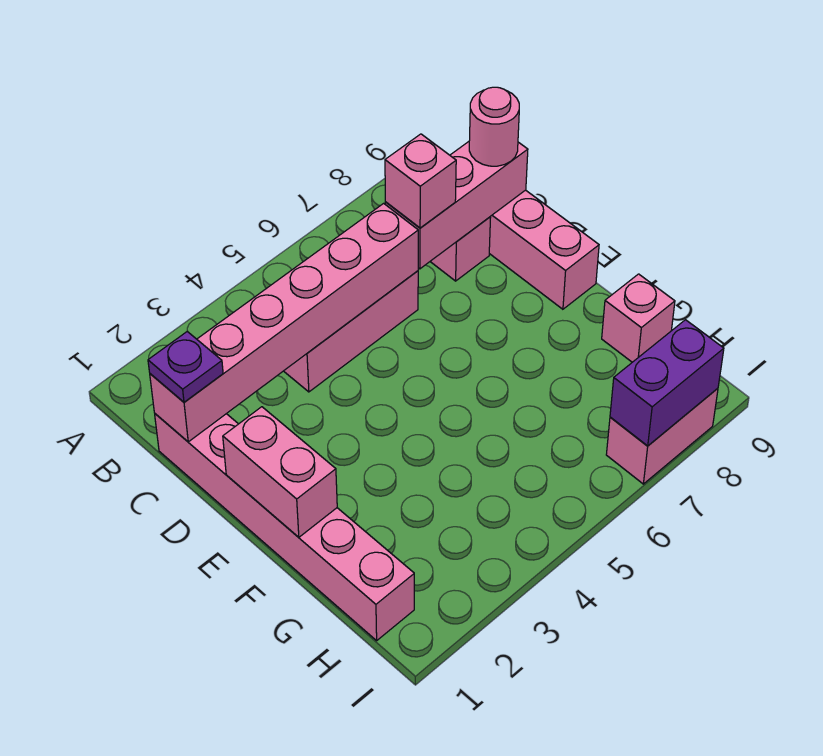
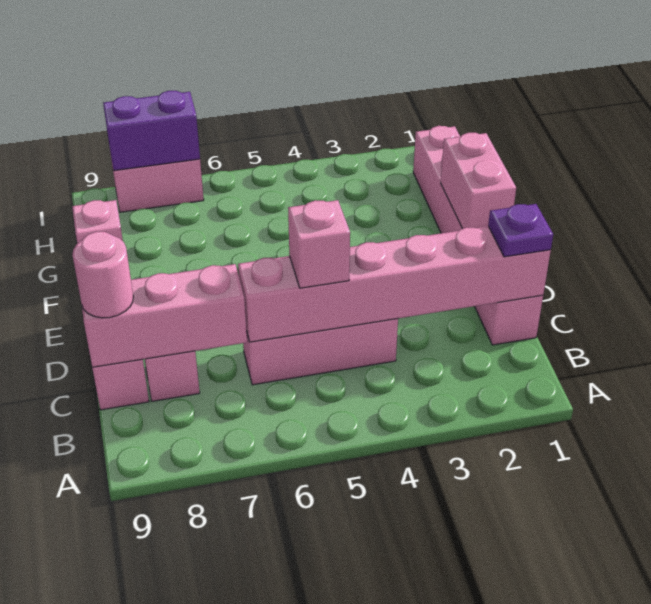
pink 1x1 brick [385,134,456,228] -> pink 1x1 brick moved to [288,200,350,288]

